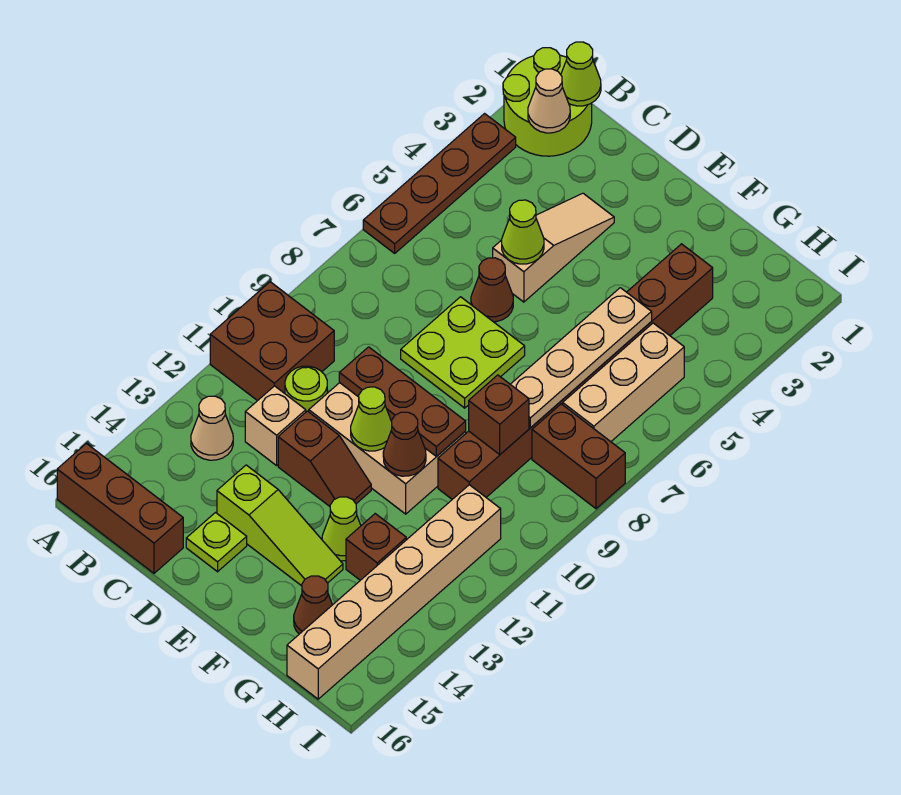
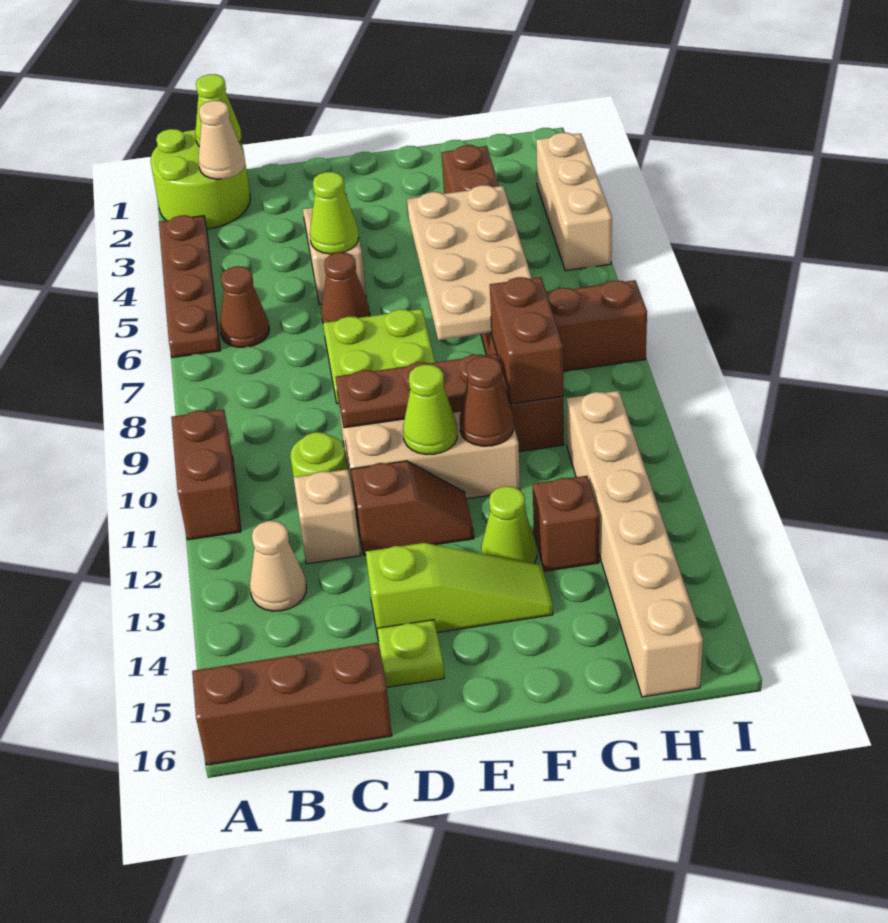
brown 2x2 brick [210,282,334,401] -> brown 1x2 brick [171,409,241,540]
tan 1x4 plate [510,288,652,428] -> tan 2x4 plate [406,185,532,340]
brown 1x1 brick [469,375,529,455] -> brown 1x2 brick [490,277,563,404]
brown 1x1 cone [294,576,332,634] -> brown 1x1 cone moved to [220,266,269,347]
tan 1x3 brick [563,323,684,442] -> tan 1x3 brick moved to [536,133,612,271]

